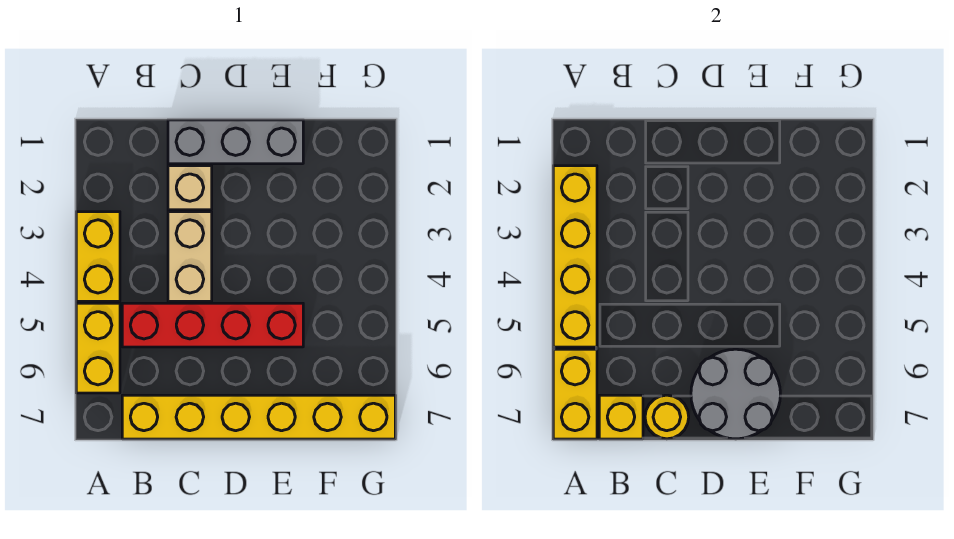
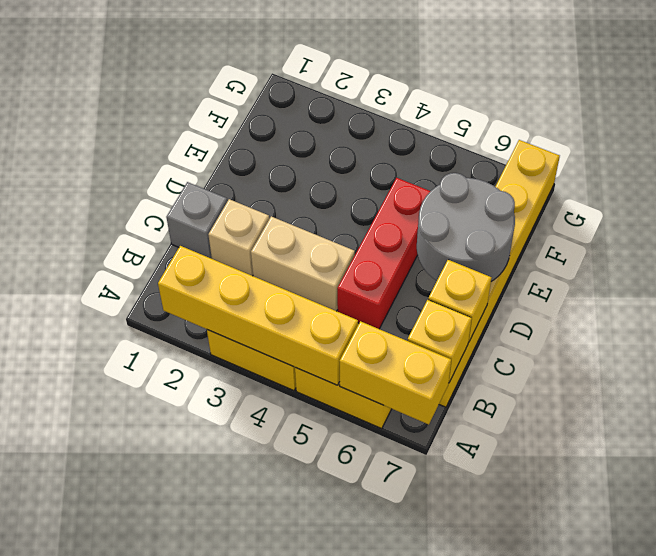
red 1x4 brick [122,303,303,347] -> red 1x3 brick [337,178,430,329]
grey 1x3 brick [168,120,303,164] -> grey 1x1 brick [166,182,227,259]
yellow 1x1 round brick [645,395,689,439] -> yellow 1x1 brick [428,260,492,342]

